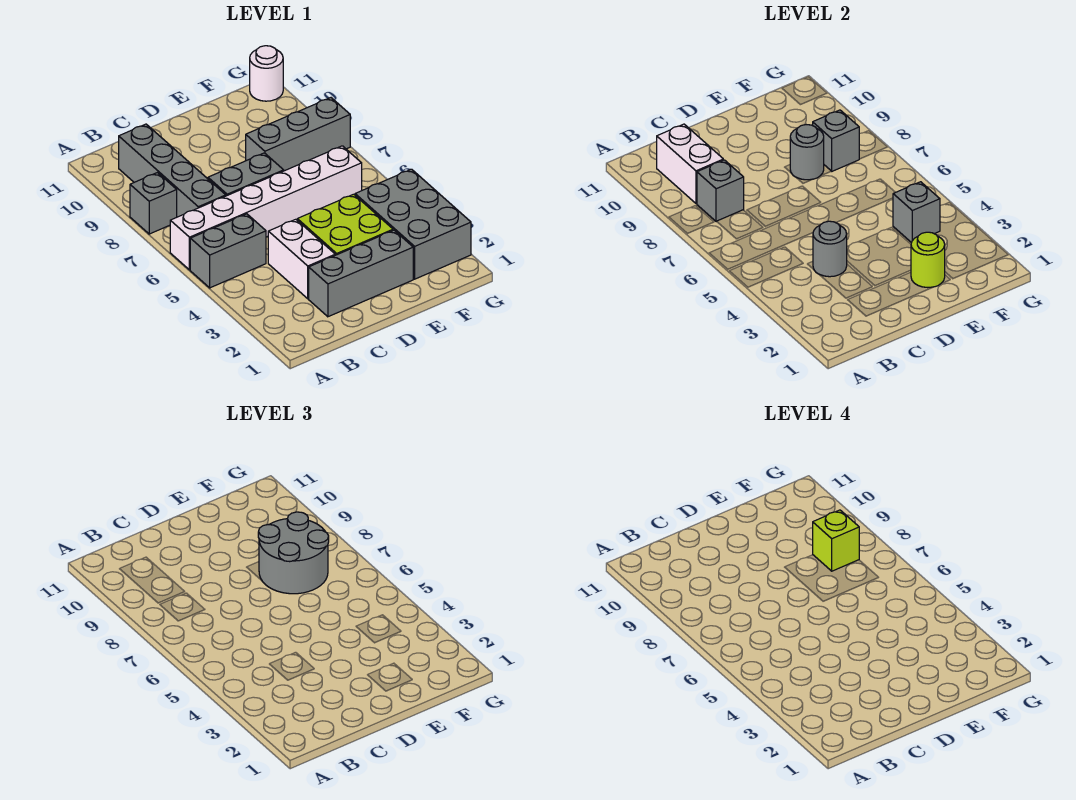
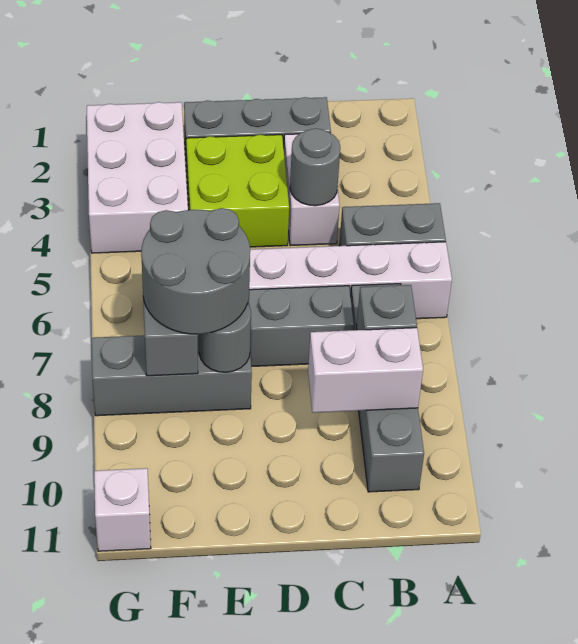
grey 1x1 brick [130,173,177,234] -> none
white 1x2 brick [657,124,723,204] -> white 1x2 brick turned to [308,328,423,413]
lime 1x1 round brick [911,232,945,288] -> none
grey 2x3 brick [355,169,471,279] -> white 2x3 brick [87,102,188,253]
grey 1x1 brick [893,182,940,243] -> none
lime 1x1 brick [813,510,859,571] -> none
white 1x1 round brick [250,46,283,101] -> white 1x1 brick [94,468,151,551]

